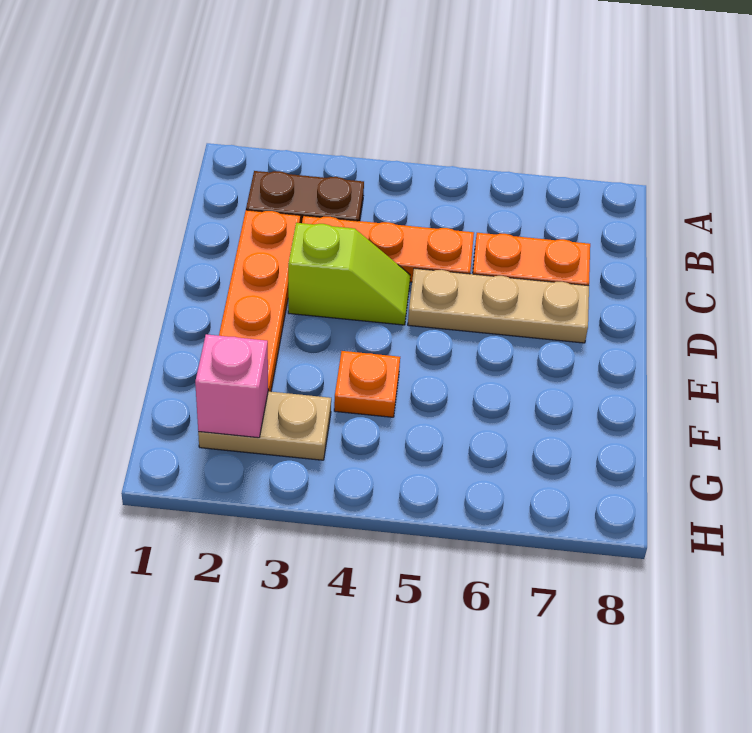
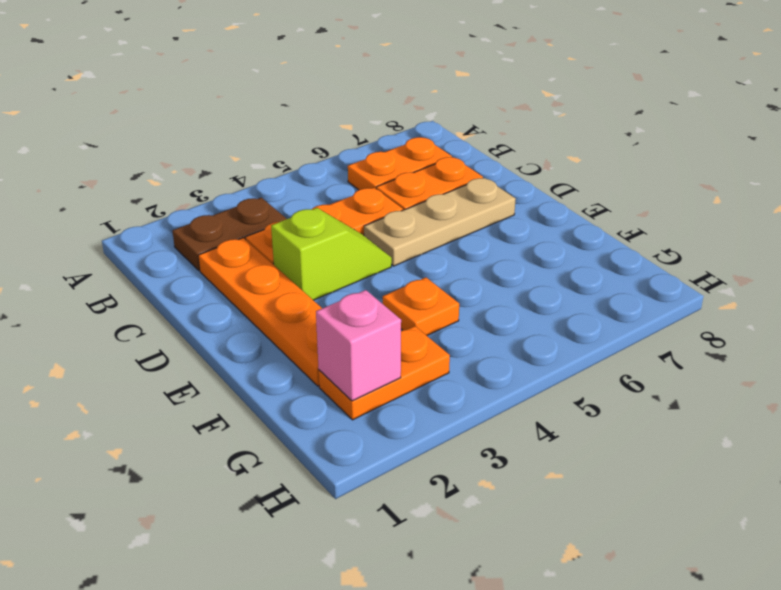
none -> orange 1x2 plate [348,137,452,190]
tan 1x2 plate [198,391,331,460] -> orange 1x2 plate [319,326,450,420]

